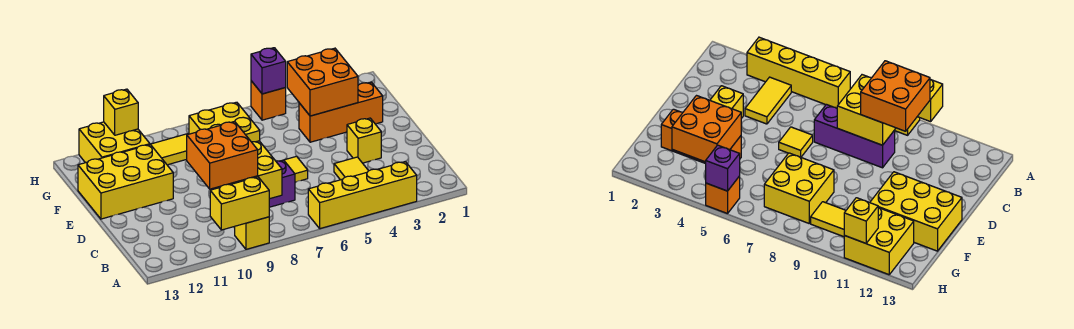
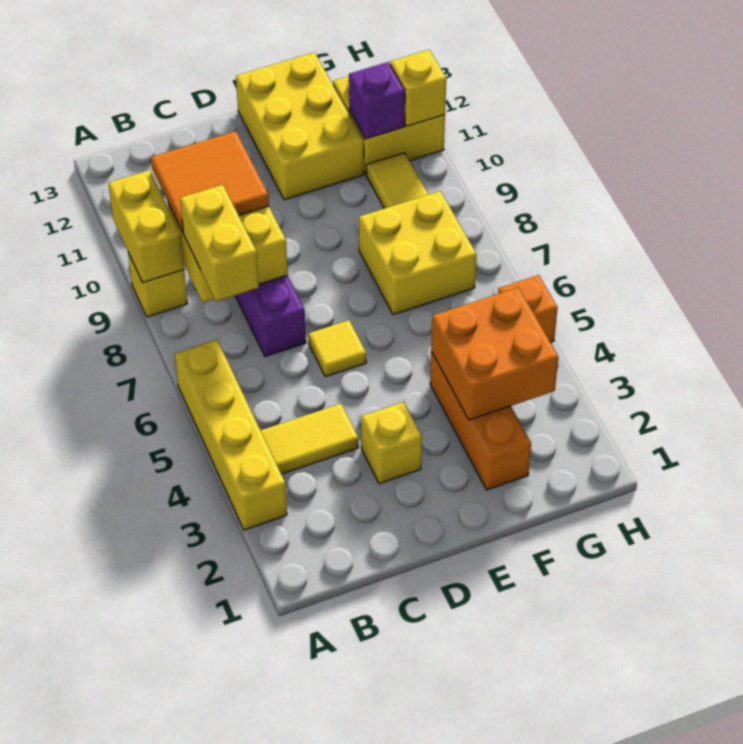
none -> yellow 1x2 brick [180,185,259,301]
orange 2x2 brick [187,121,258,189] -> orange 2x2 tile [151,131,269,232]
purple 1x1 brick [251,48,286,94] -> purple 1x1 brick moved to [349,62,405,139]

